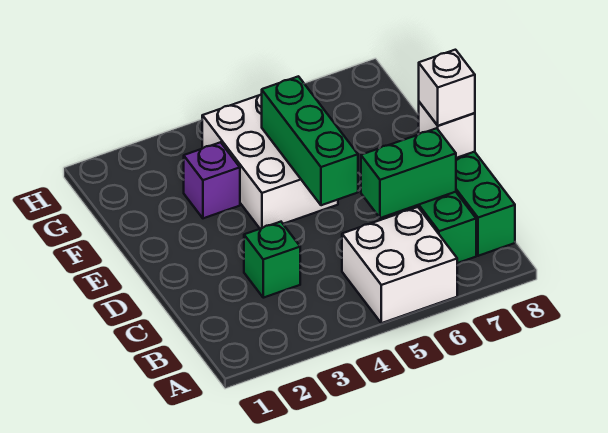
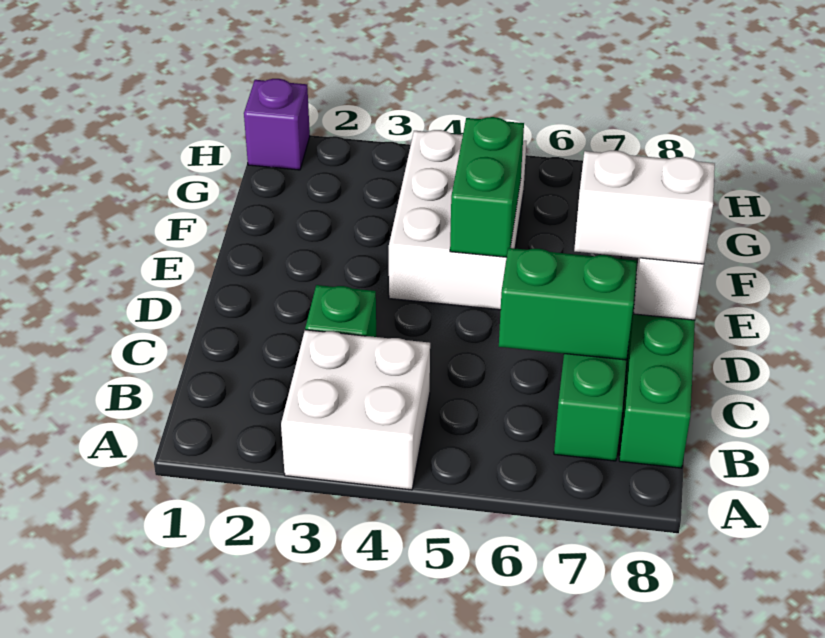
white 2x2 brick [342,207,457,323] -> white 2x2 brick moved to [281,330,430,490]
green 1x3 brick [262,76,358,205] -> green 1x2 brick [450,117,524,257]
white 1x1 brick [419,50,475,126] -> white 1x2 brick [574,151,715,264]
purple 1x1 brick [184,142,240,218] -> purple 1x1 brick moved to [244,79,310,170]

